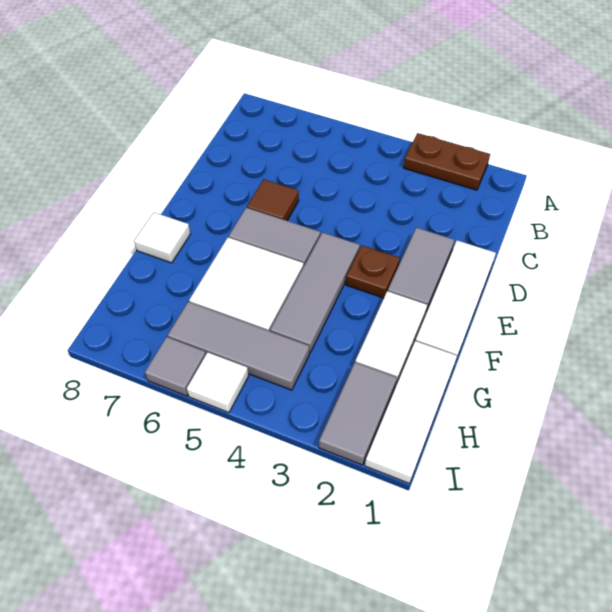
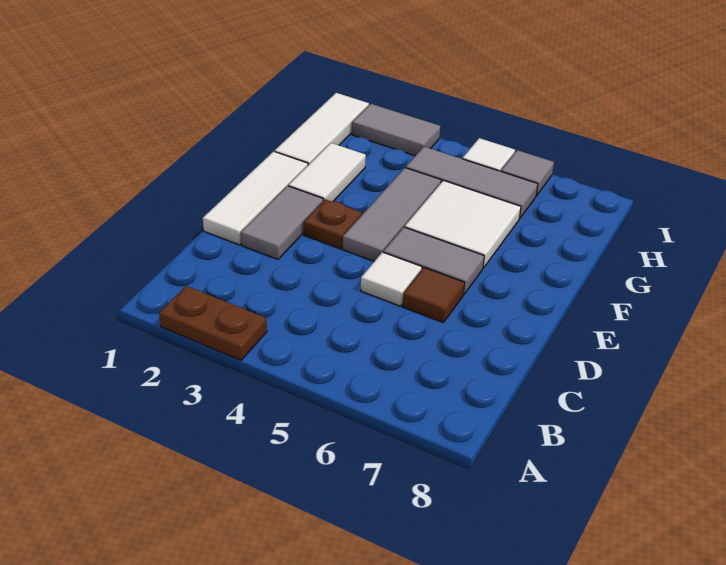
white 1x1 tile [134,212,190,263] -> white 1x1 tile moved to [361,252,422,306]
grey 1x2 tile [319,362,397,465] -> grey 1x2 tile turned to [352,104,440,156]

